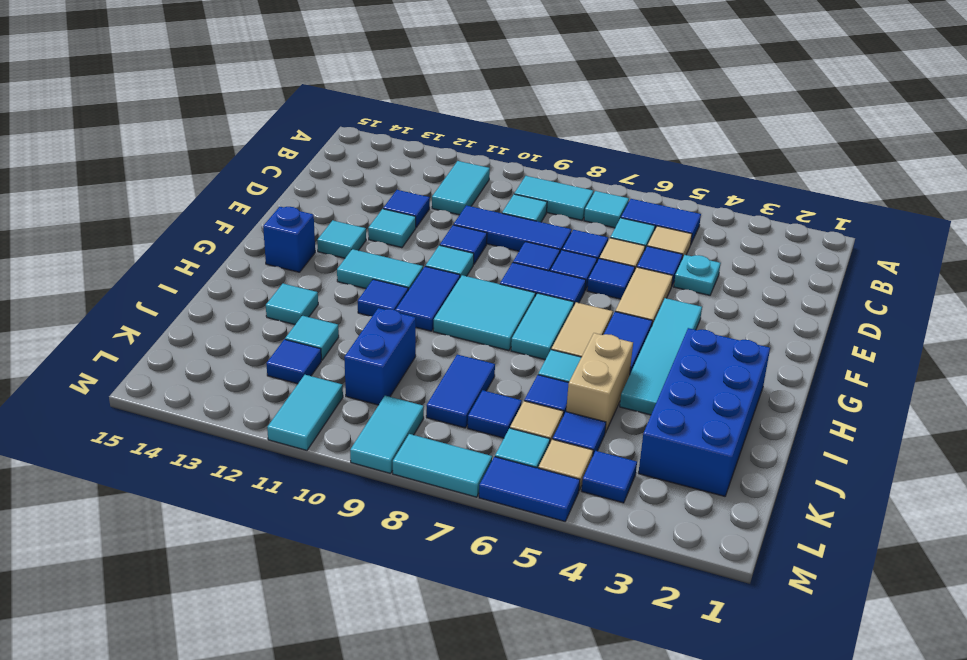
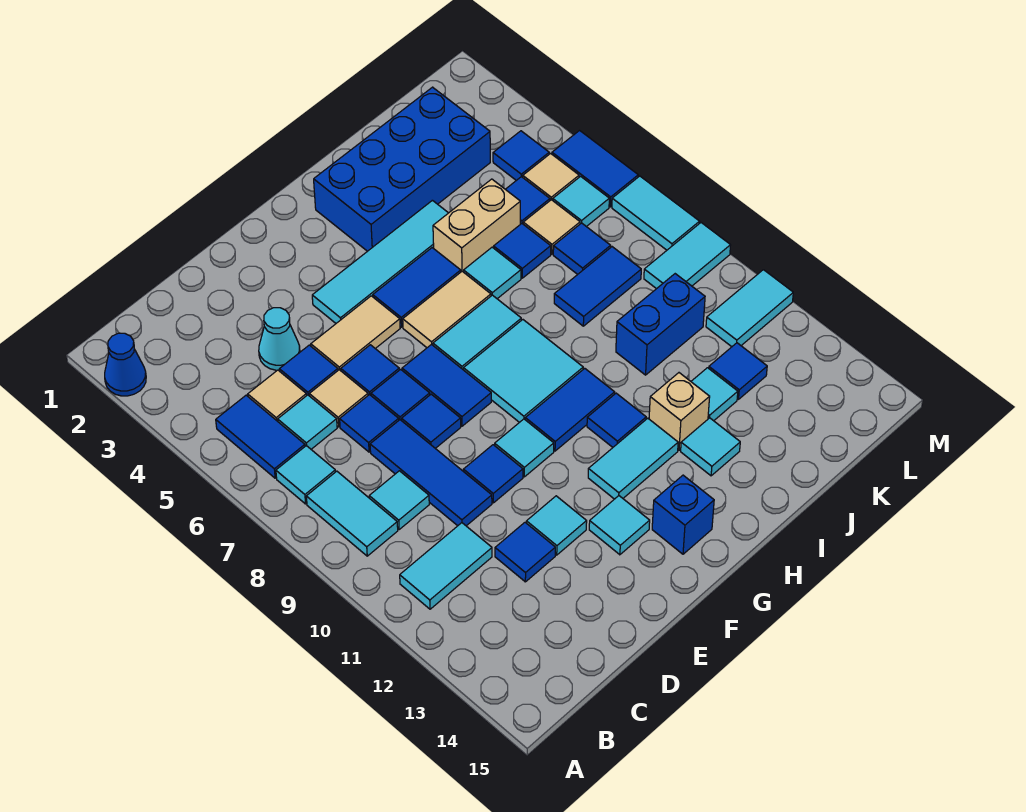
none -> blue 1x1 cone [105,333,146,396]
cyan 1x1 plate [674,255,721,295] -> cyan 1x1 cone [259,308,300,370]
cyan 1x2 tile [337,249,423,290] -> cyan 1x2 tile turned to [588,418,678,499]
none -> tan 1x1 brick [649,373,710,450]

